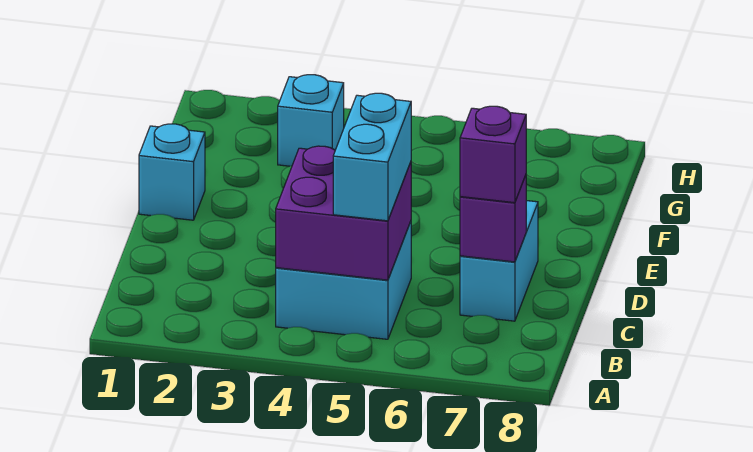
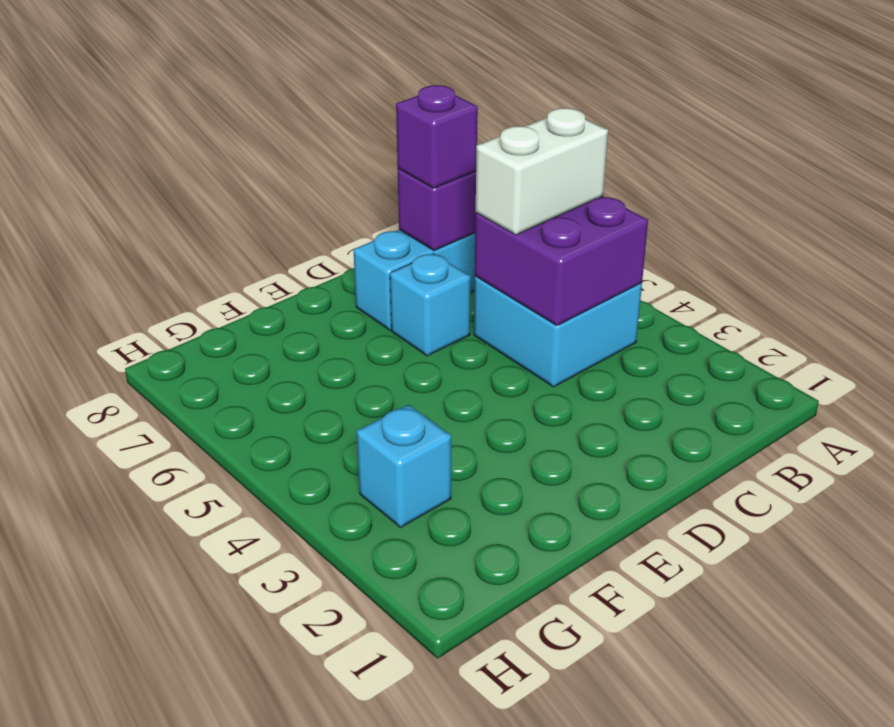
cyan 1x2 brick [333,93,411,221] -> white 1x2 brick [476,108,608,235]
cyan 1x1 brick [139,124,205,220] -> cyan 1x1 brick moved to [390,254,471,356]

